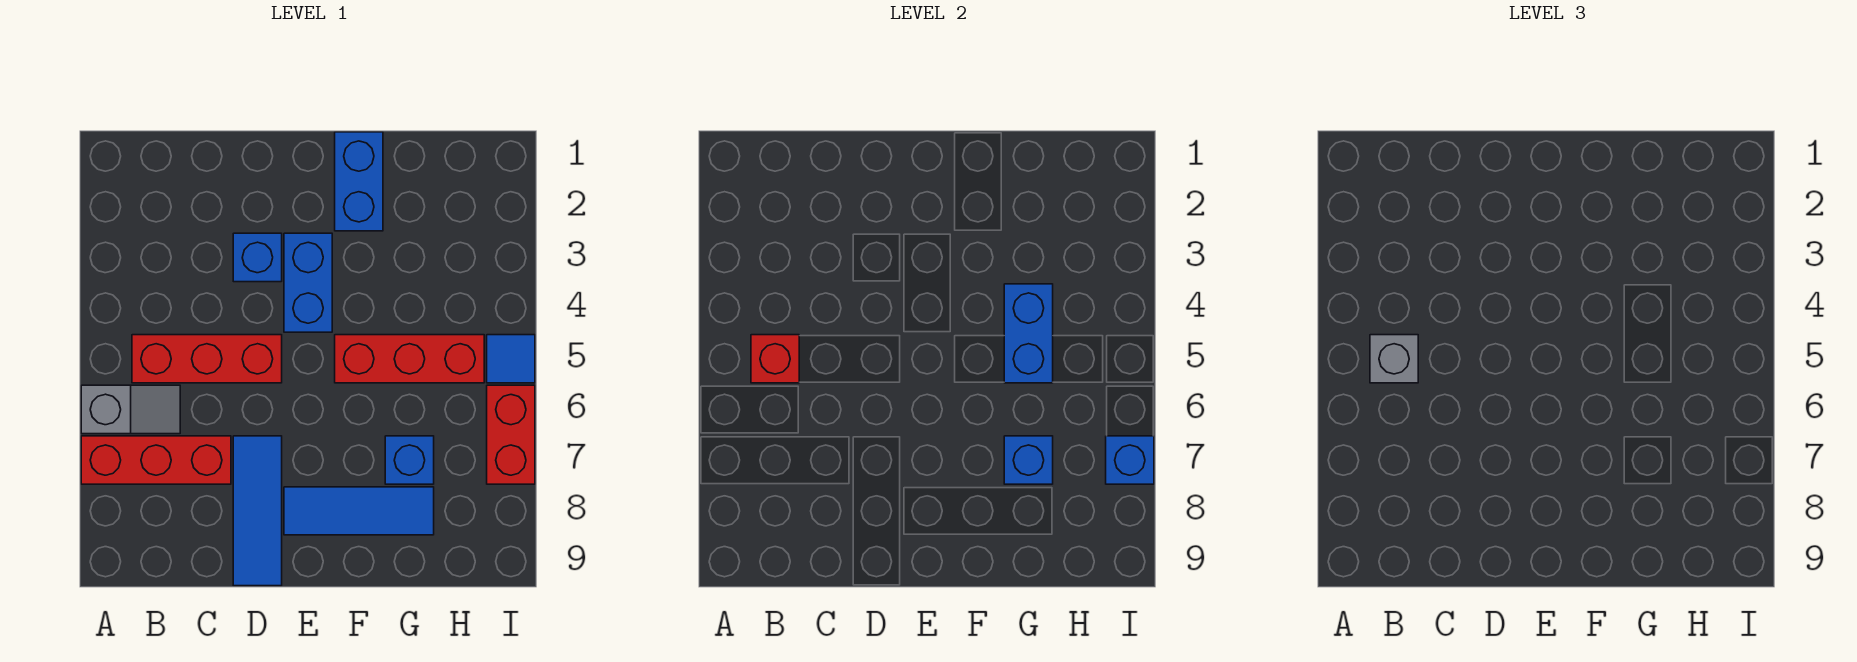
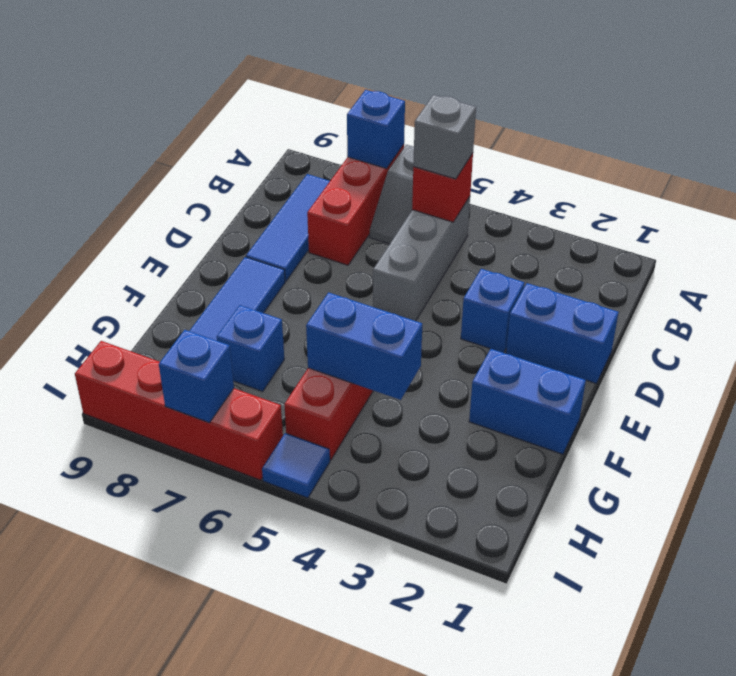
red 1x3 brick [132,335,282,383] -> grey 1x3 brick [373,197,470,321]
blue 1x3 tile [233,436,282,586] -> blue 1x3 tile turned to [246,174,330,281]
blue 1x2 brick [284,233,332,332] -> blue 1x2 brick moved to [506,283,619,384]
blue 1x1 brick [1004,436,1053,484] -> blue 1x1 brick moved to [347,90,405,169]
red 1x2 brick [487,385,535,484] -> red 1x4 brick [75,341,283,480]

